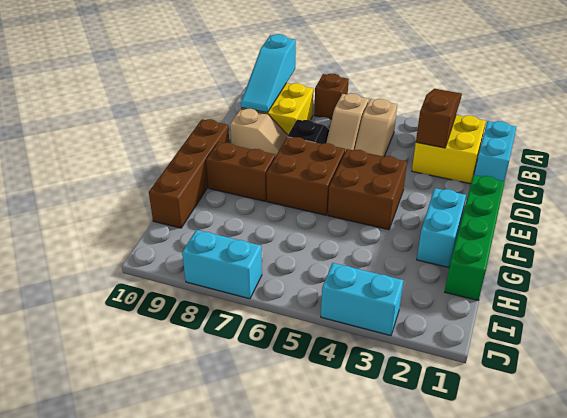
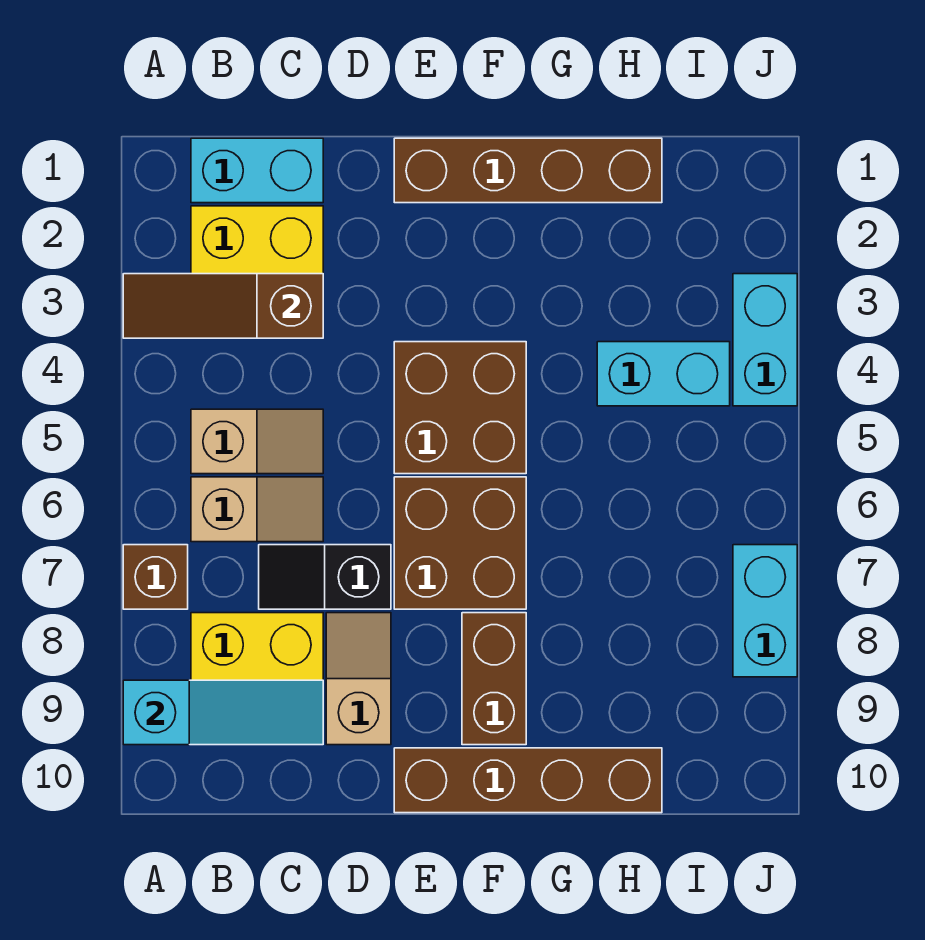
green 1x4 brick [445,175,505,300] -> brown 1x4 brick [394,138,662,203]
cyan 1x2 brick [417,188,466,268] -> cyan 1x2 brick moved to [597,342,730,406]

